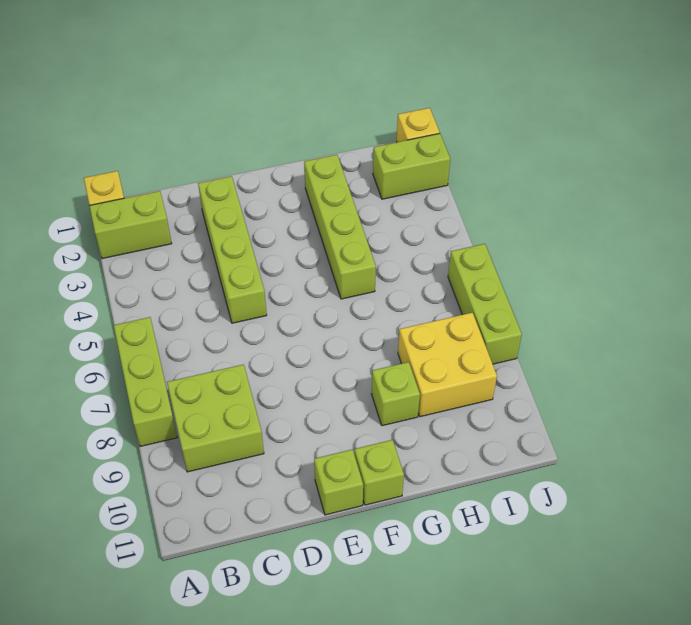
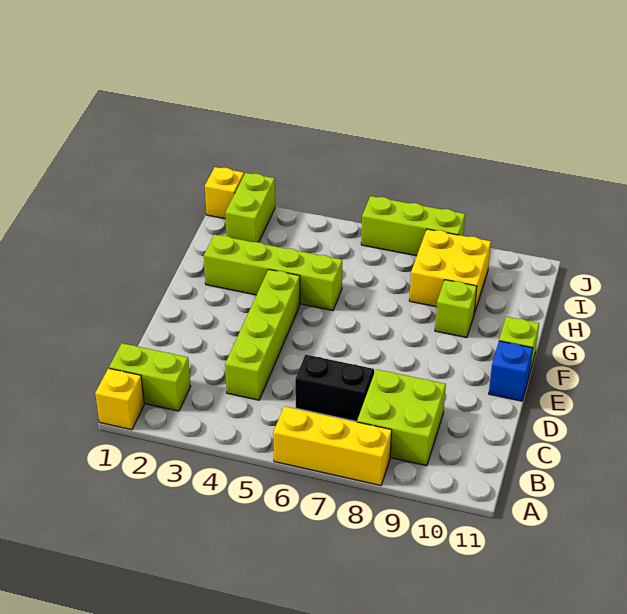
lime 1x2 brick [89,191,172,259] -> lime 1x2 brick turned to [109,343,191,411]
lime 1x3 brick [114,317,177,446] -> yellow 1x3 brick [273,406,392,485]
none -> black 1x2 brick [295,355,374,421]
lime 1x4 brick [198,176,267,323] -> lime 1x4 brick turned to [225,269,300,400]
lime 1x1 brick [314,449,363,515] -> blue 1x1 brick [489,341,533,401]

